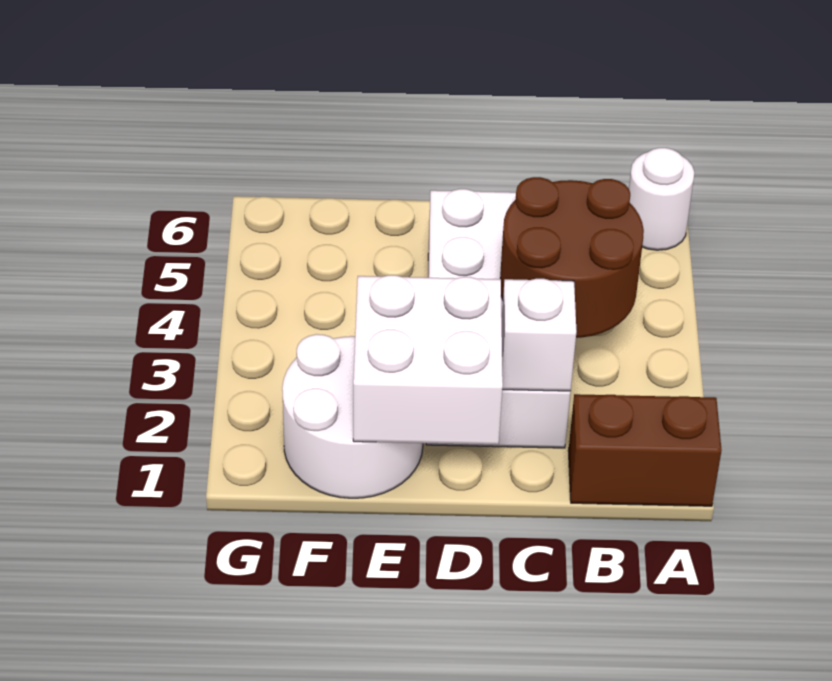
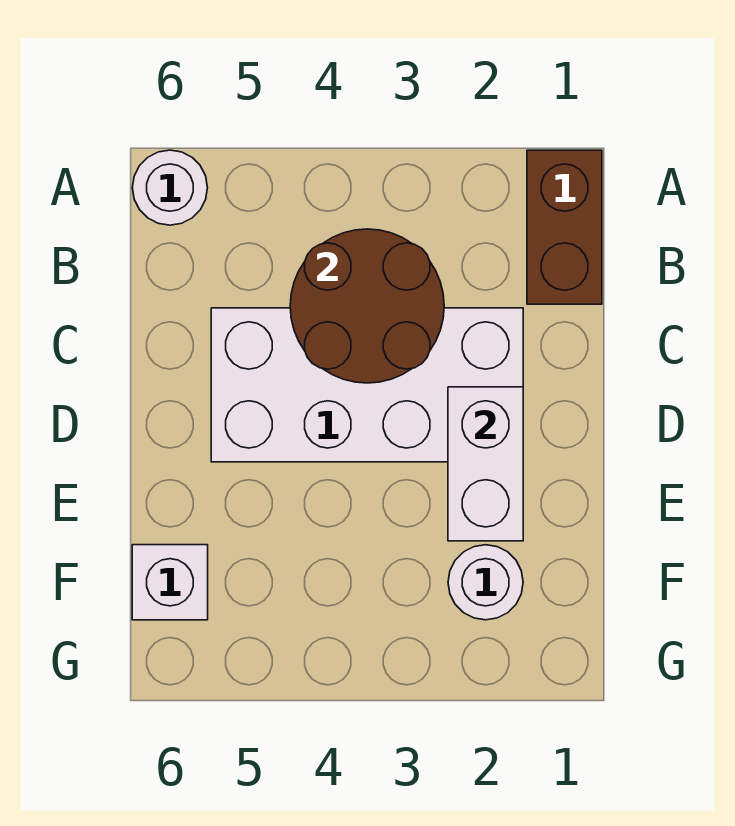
white 1x1 brick [502,279,576,391] -> white 1x1 brick moved to [132,545,208,620]
white 2x2 brick [353,275,503,445] -> white 1x2 brick [448,387,523,541]
white 2x2 round brick [282,334,423,498] -> white 1x1 round brick [448,545,523,620]

